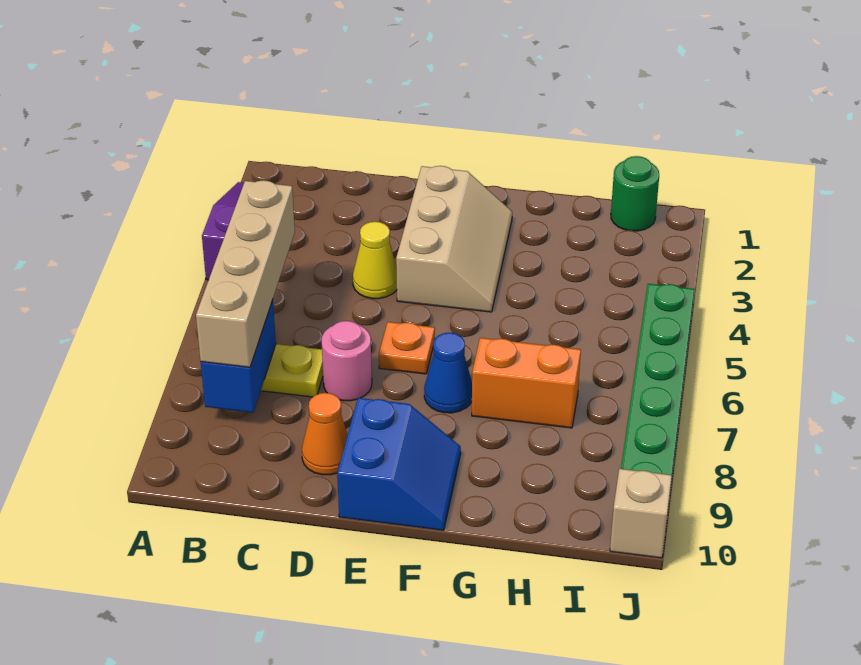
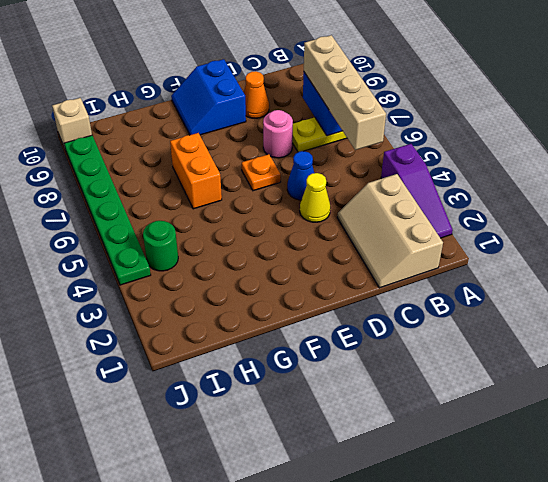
tan 2x3 slope [396,166,512,312] -> tan 2x3 slope moved to [337,174,443,288]
blue 1x1 cone [424,333,472,413] -> blue 1x1 cone moved to [287,151,314,200]
orange 1x2 brick [472,338,581,428] -> orange 1x2 brick turned to [170,133,222,209]
green 1x1 round brick [611,156,659,231] -> green 1x1 round brick moved to [143,221,178,271]

